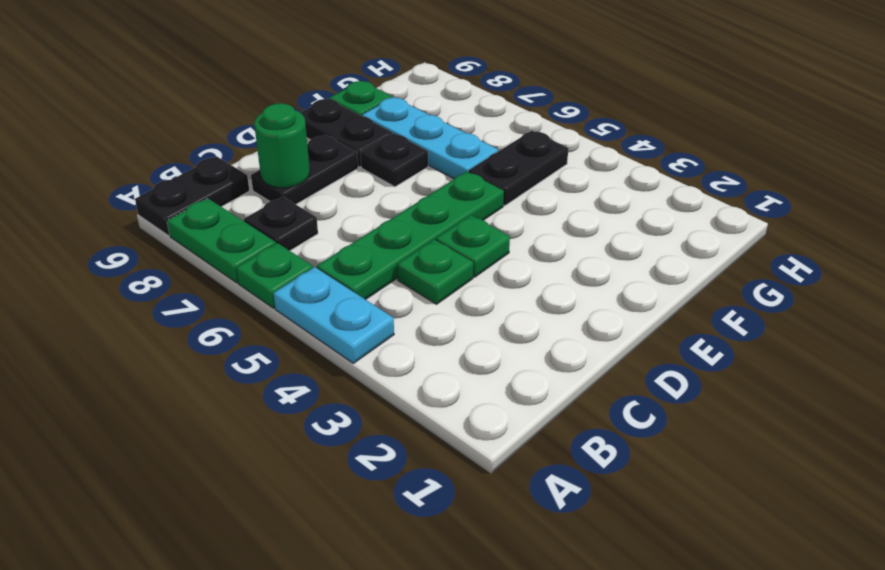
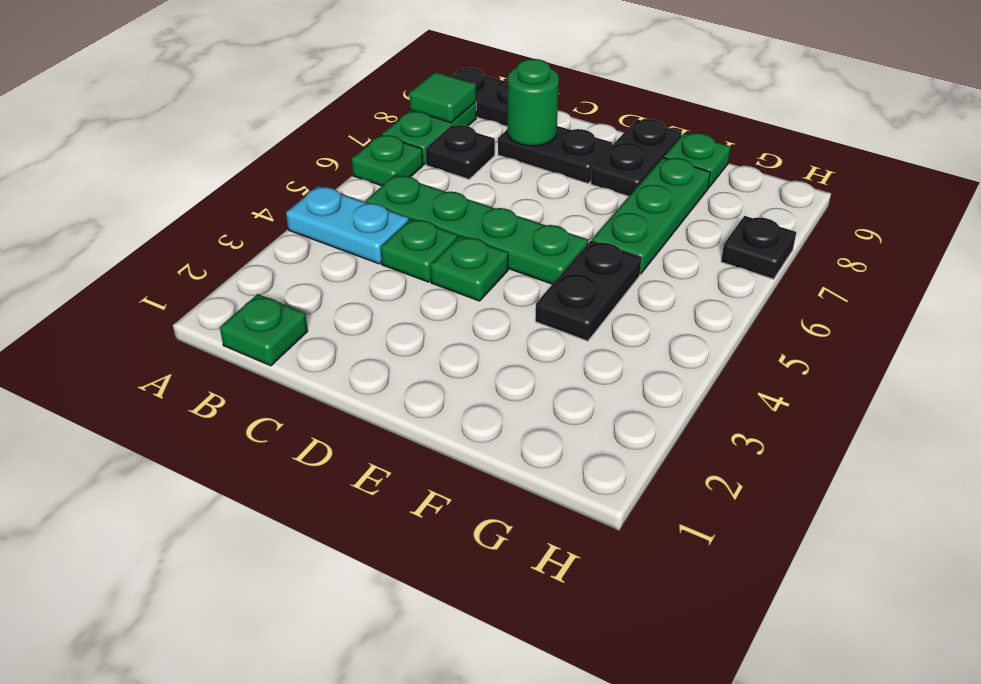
cyan 1x2 plate [273,267,394,363] -> cyan 1x2 plate turned to [286,186,409,264]
none -> green 1x1 tile [409,72,476,123]
none -> green 1x1 plate [220,294,308,366]
black 1x1 plate [361,133,428,187] -> black 1x1 plate moved to [721,216,796,279]
black 1x2 plate [468,131,568,206] -> black 1x2 plate turned to [535,241,642,341]
cyan 1x3 plate [362,97,498,179] -> green 1x3 plate [592,158,710,274]

